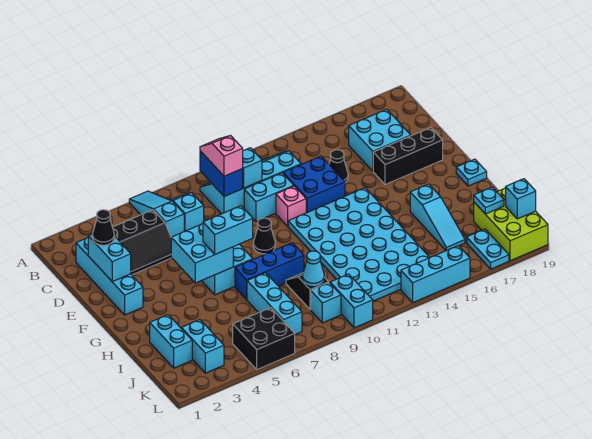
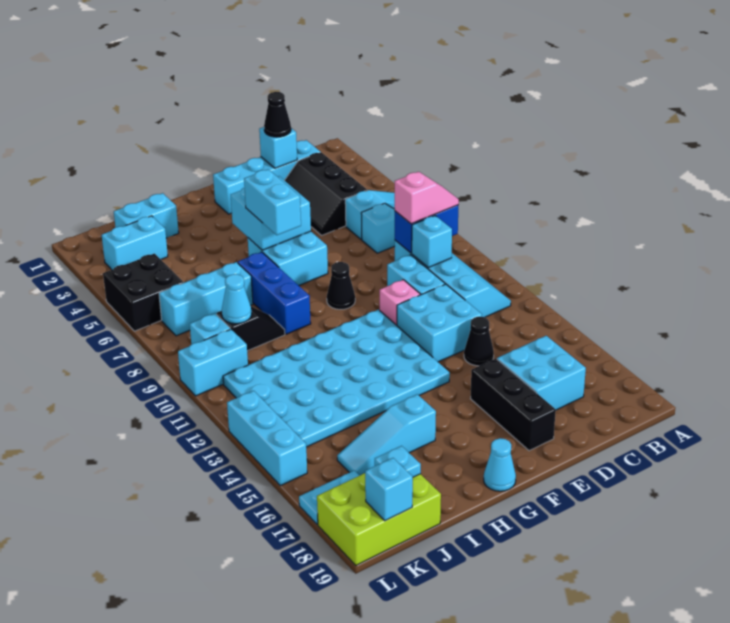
cyan 1x2 brick [88,234,131,282] -> cyan 1x1 brick [259,127,297,168]
blue 2x2 brick [283,156,345,213] -> cyan 2x2 brick [397,284,482,362]
cyan 1x1 plate [456,159,487,186] -> cyan 1x1 cone [484,438,516,491]

